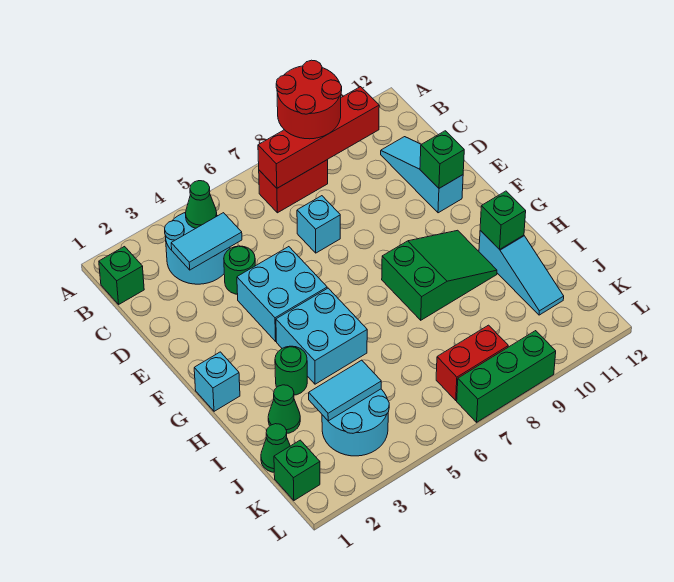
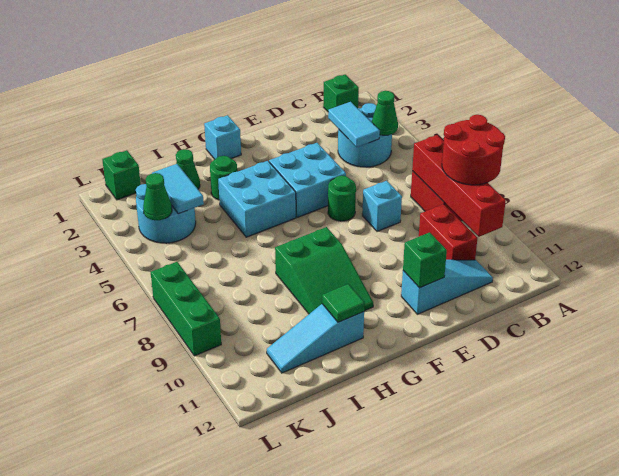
green 1x1 round brick [224,246,255,294] -> green 1x1 round brick moved to [328,176,356,221]
green 1x1 brick [480,191,526,250] -> green 1x1 tile [322,284,365,322]
green 1x1 cone [261,424,290,472] -> green 1x1 cone moved to [143,173,172,220]
red 1x2 brick [436,325,508,400] -> red 1x2 brick moved to [419,204,477,260]

